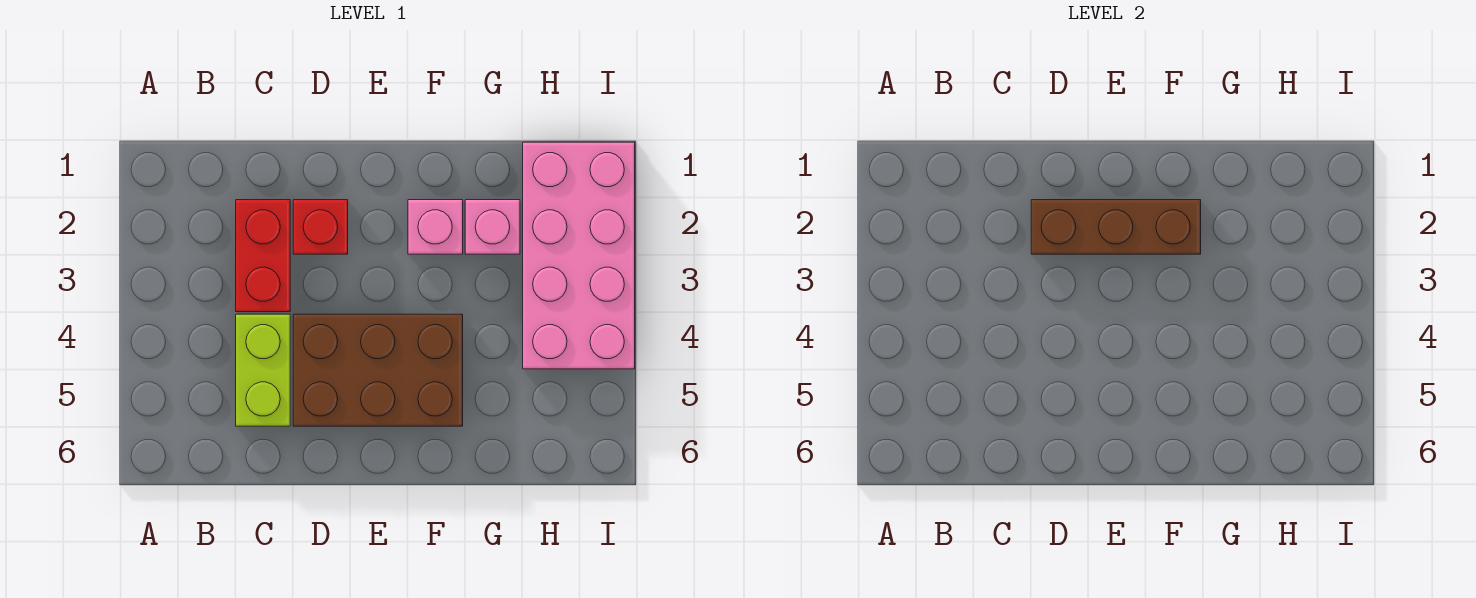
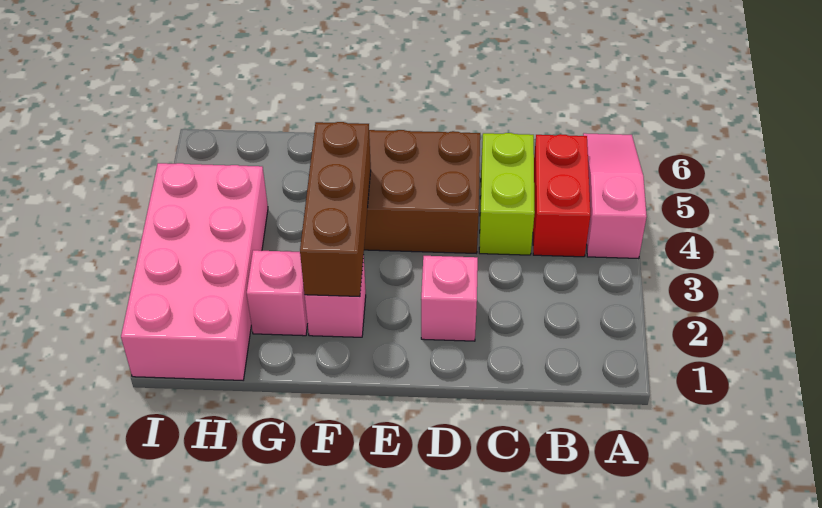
none -> pink 1x3 slope [583,133,647,258]
red 1x2 brick [236,200,290,312] -> red 1x2 brick moved to [533,134,590,257]
red 1x1 brick [293,200,348,254] -> pink 1x1 brick [421,256,478,341]
brown 1x3 brick [1031,200,1201,254] -> brown 1x3 brick turned to [300,122,371,296]

